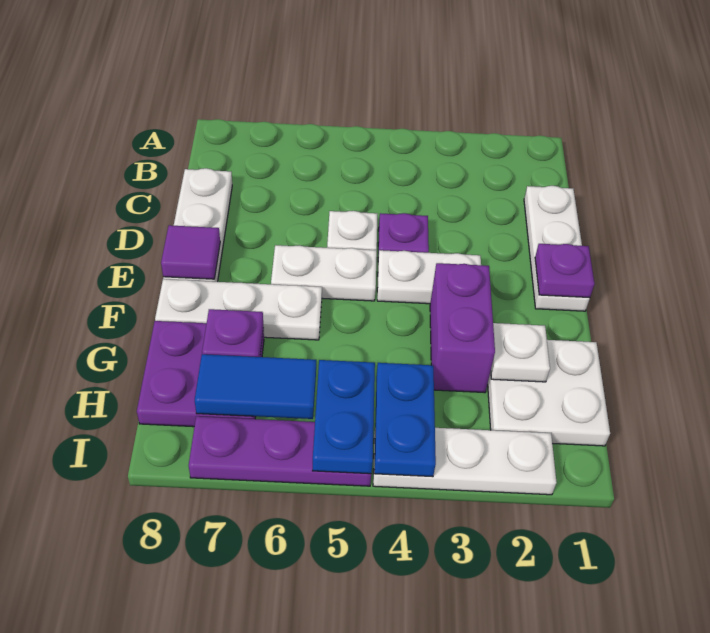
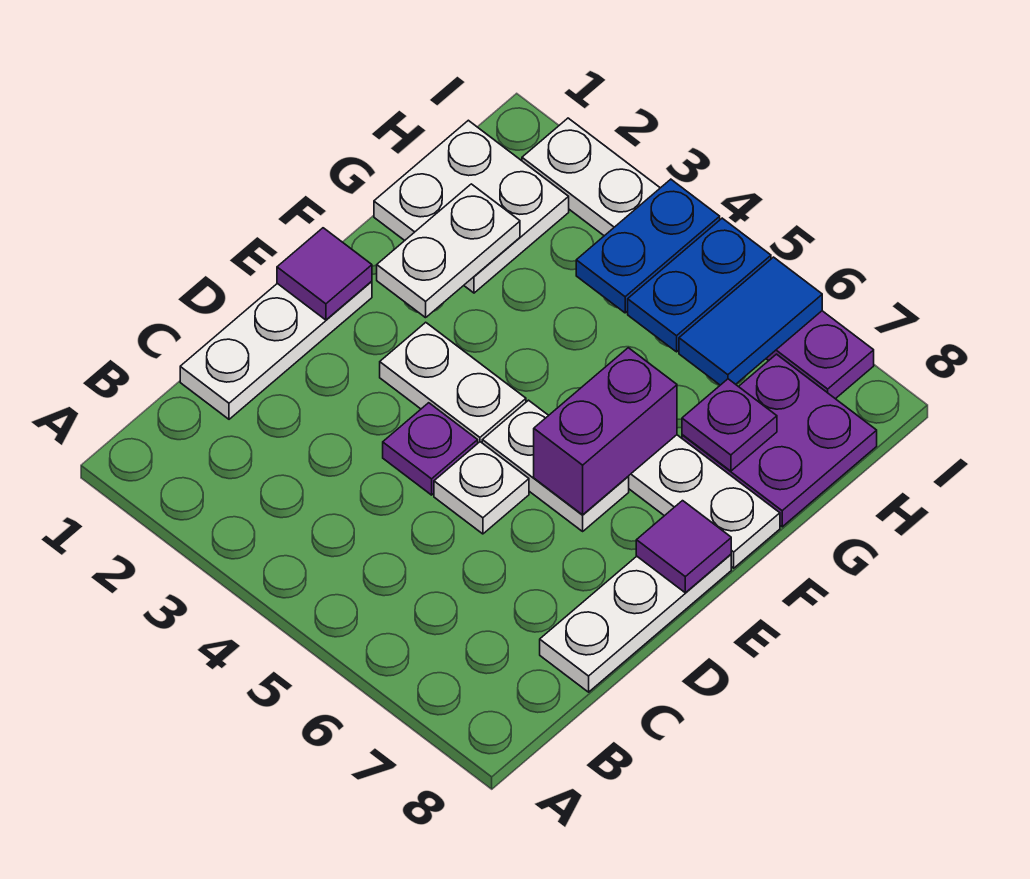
purple 1x1 plate [535,244,595,298] -> purple 1x1 tile [277,228,372,320]
purple 1x2 brick [430,263,495,393] -> purple 1x2 brick moved to [534,348,677,515]
white 1x1 plate [491,323,550,382] -> white 1x2 plate [377,184,520,318]
blue 1x2 tile [195,354,316,419] -> blue 1x2 tile turned to [679,257,822,385]

